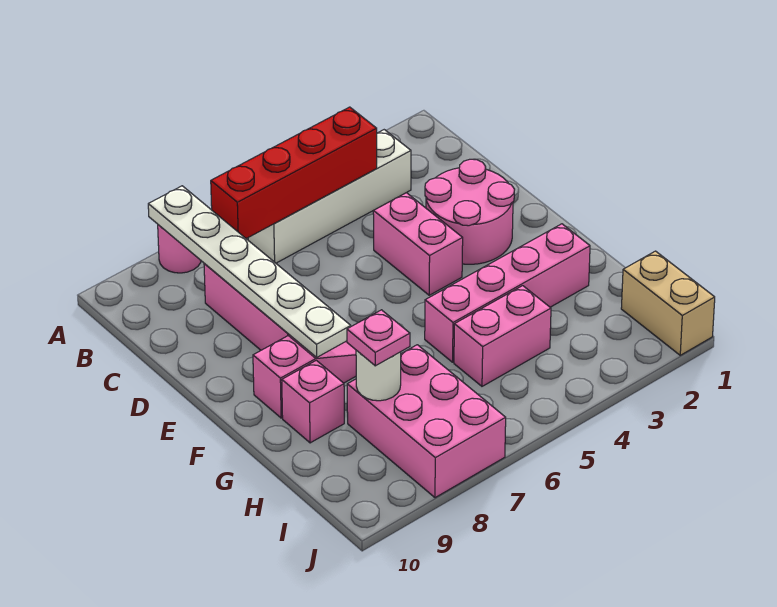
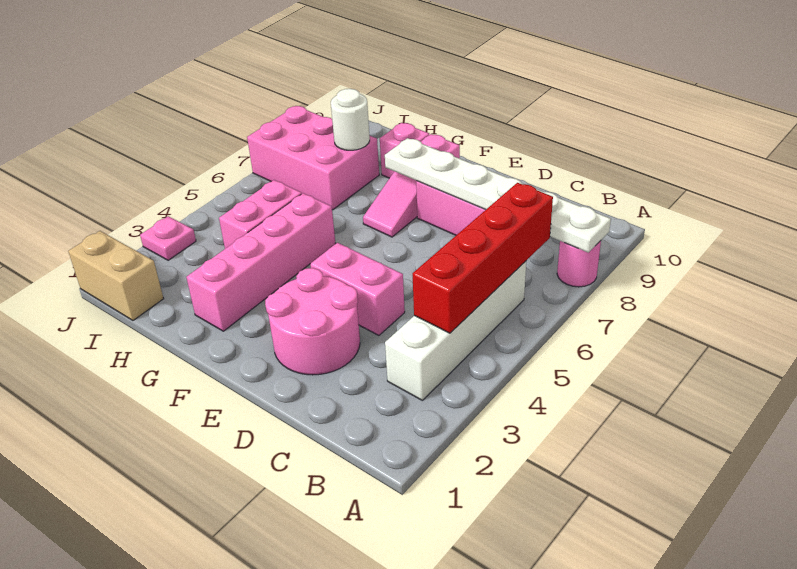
pink 1x1 plate [347,310,410,366] -> pink 1x1 plate moved to [140,216,196,260]

